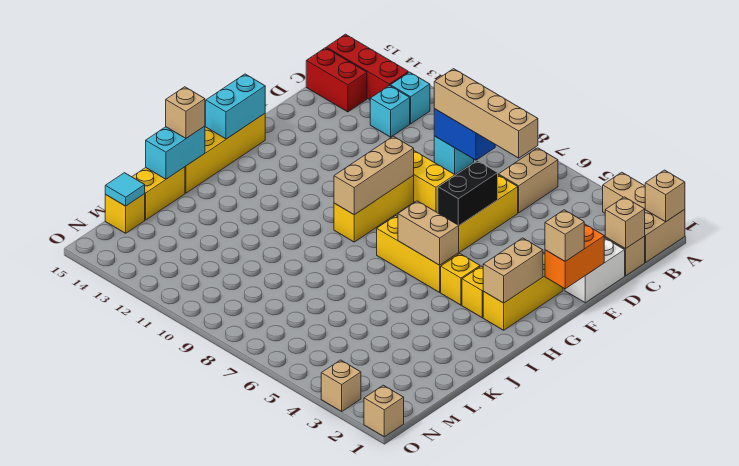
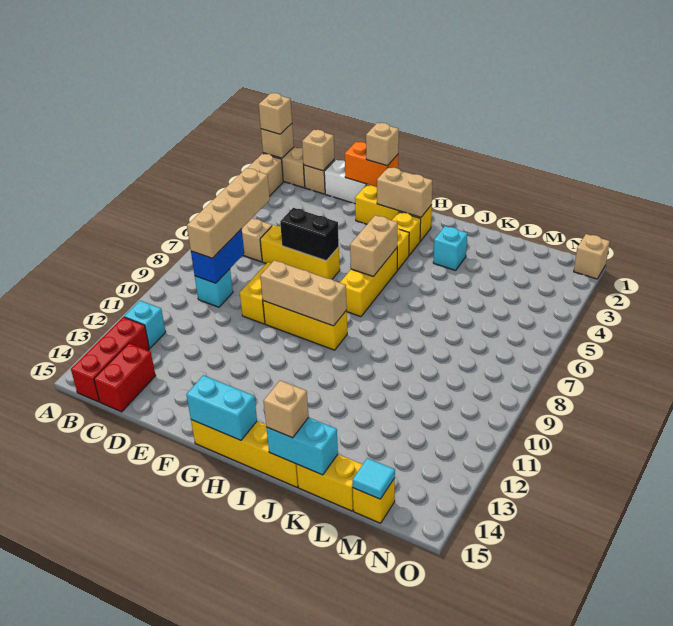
cyan 1x1 brick [370,85,410,137] -> cyan 1x1 brick moved to [433,226,467,270]
tan 1x1 brick [321,360,361,411] -> tan 1x1 brick moved to [259,93,292,134]

